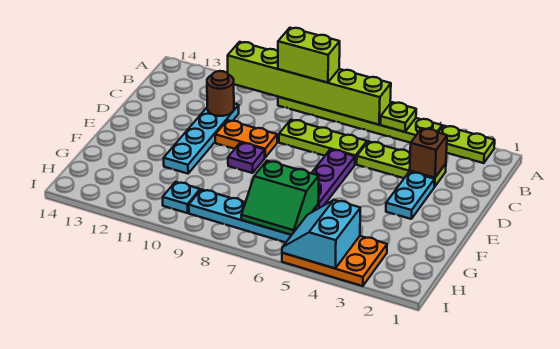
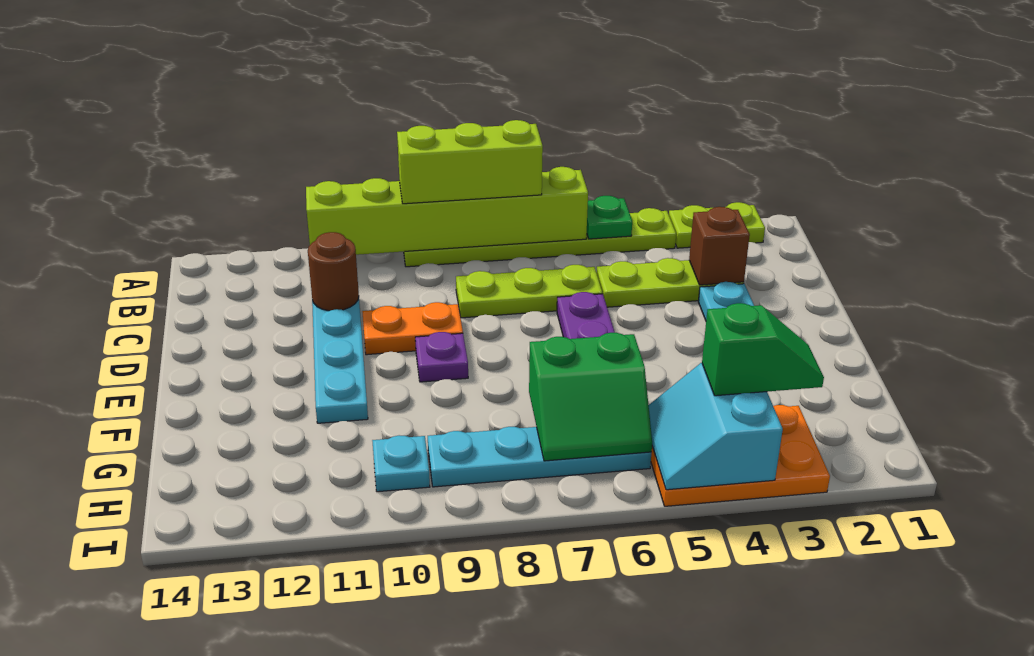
lime 1x1 plate [380,102,416,132] -> green 1x1 plate [587,196,632,239]
lime 1x2 brick [278,28,340,83] -> lime 1x3 brick [397,120,543,204]
none -> green 1x2 slope [702,303,824,396]

